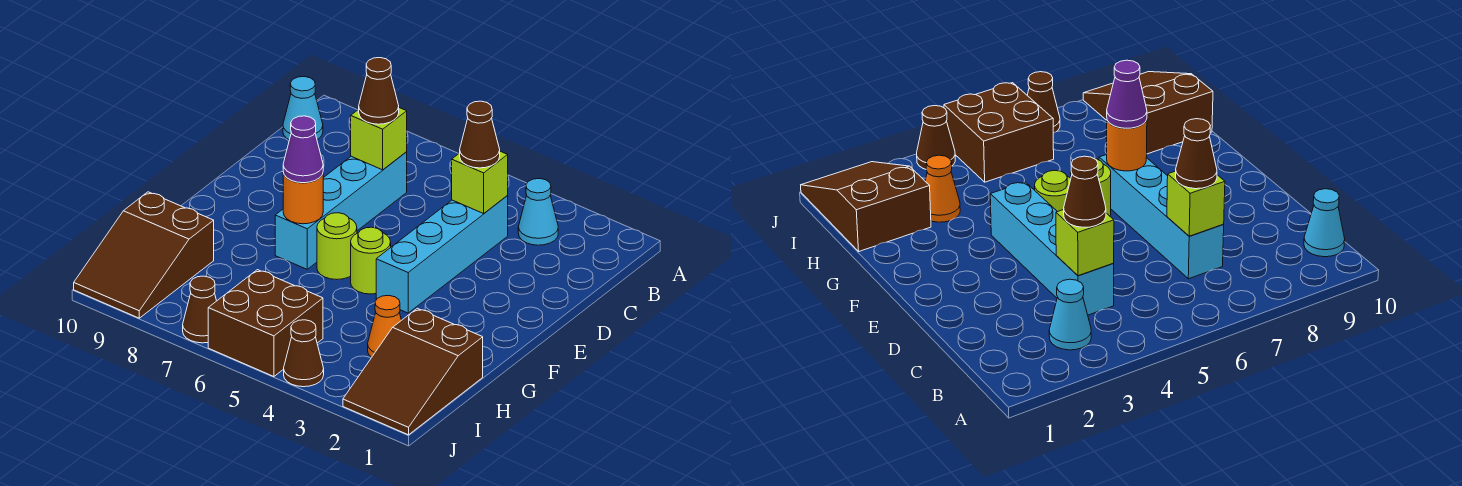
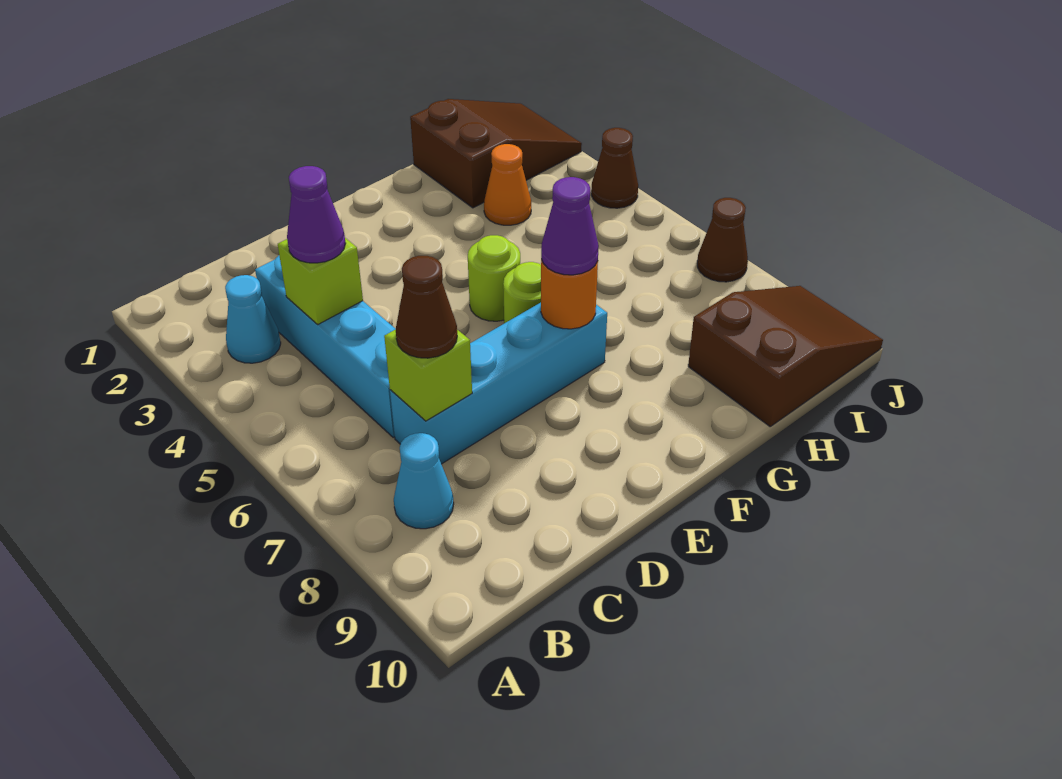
cyan 1x1 cone [283,77,323,140] -> cyan 1x1 cone moved to [394,433,454,529]
cyan 1x4 brick [376,196,508,313] -> cyan 1x4 brick turned to [255,256,395,437]
brown 1x1 cone [460,101,500,168] -> purple 1x1 cone [287,166,346,263]
brown 2x2 brick [208,270,323,377] -> none

